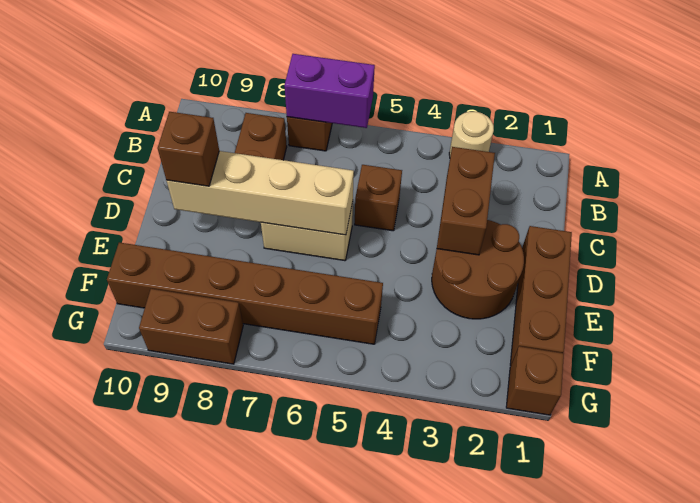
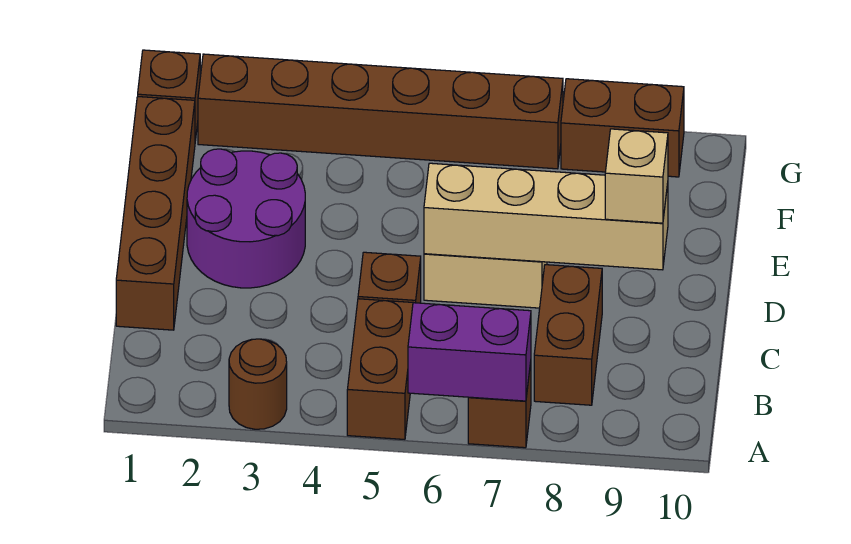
tan 1x1 round brick [449,112,494,157] -> brown 1x1 round brick [229,339,287,429]
brown 1x2 brick [437,147,495,255] -> brown 1x2 brick moved to [347,299,413,439]
brown 1x3 brick [510,226,572,366] -> brown 1x4 brick [116,97,195,330]
brown 2x2 round brick [432,220,524,319] -> purple 2x2 round brick [187,149,305,288]
brown 1x1 brick [158,112,219,186] -> tan 1x1 brick [605,129,668,223]
brown 1x6 brick [107,242,383,344] -> brown 1x6 brick moved to [198,54,563,169]

